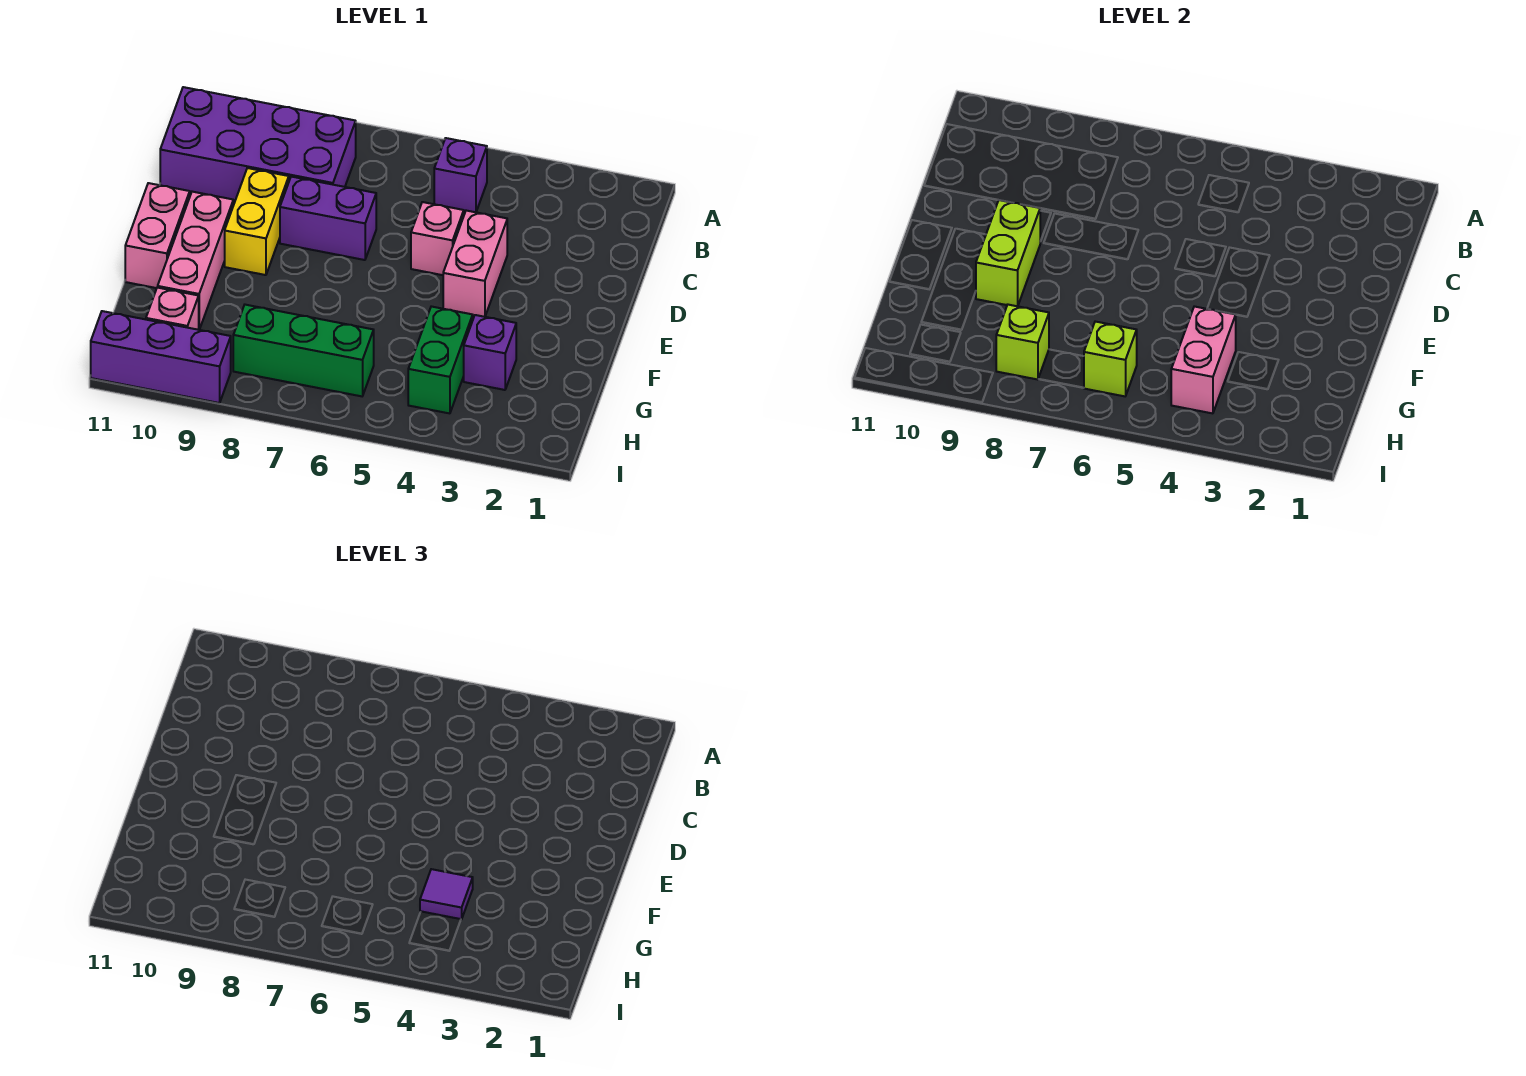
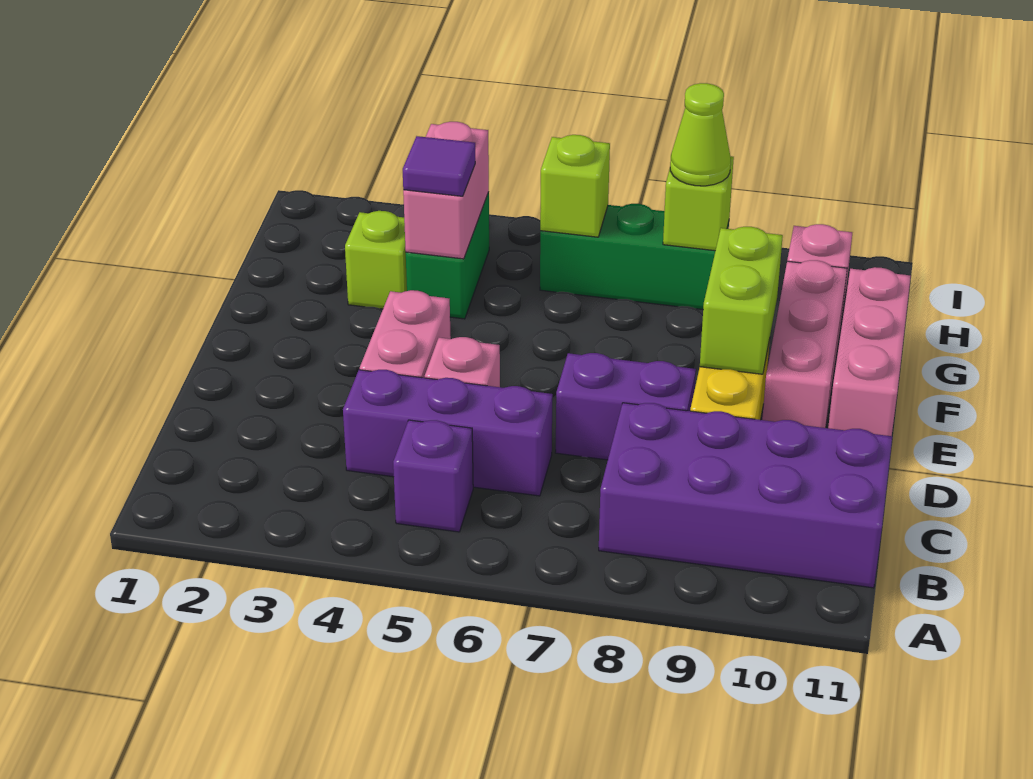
pink 1x2 brick [125,183,190,288] -> pink 1x3 brick [828,267,911,436]
purple 1x1 brick [464,315,516,390] -> lime 1x1 brick [345,211,407,309]
none -> lime 1x1 cone [670,83,731,186]
purple 1x3 brick [91,311,231,403] -> purple 1x3 brick moved to [343,370,553,496]

